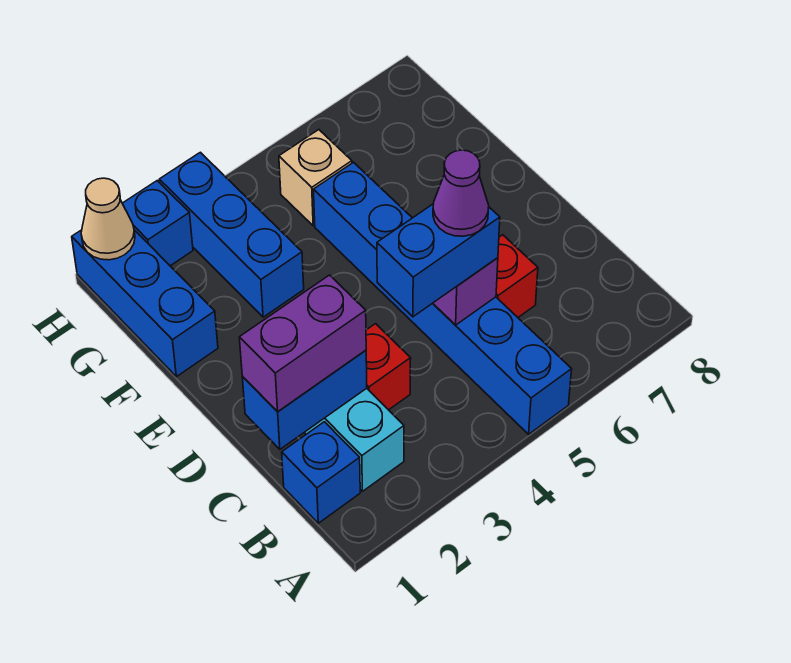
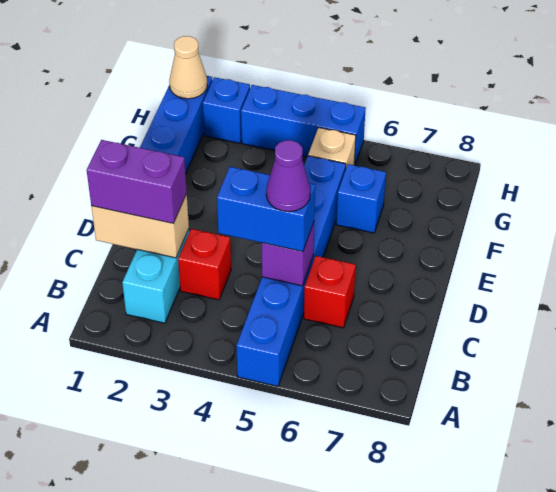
blue 1x1 brick [282,422,360,523] -> blue 1x1 brick moved to [336,164,386,233]
blue 1x2 brick [242,350,367,449] -> tan 1x2 brick [91,194,189,258]
blue 1x3 brick [159,152,304,317] -> blue 1x3 brick turned to [241,85,366,165]

